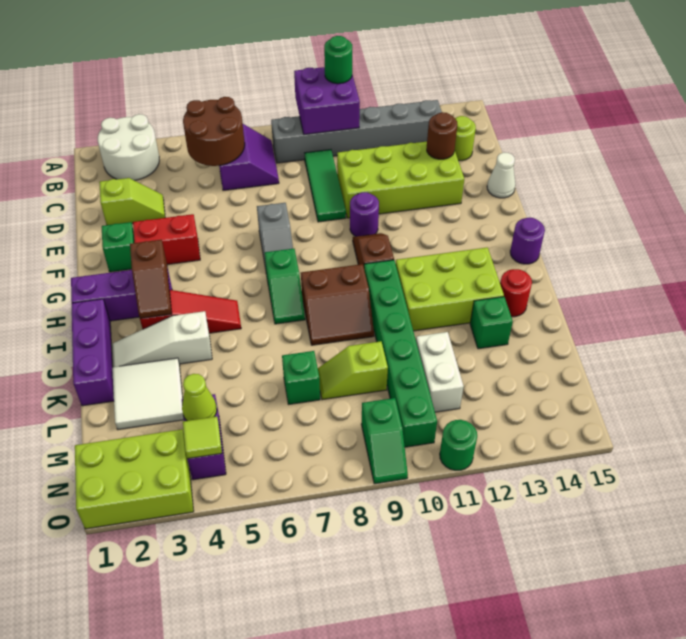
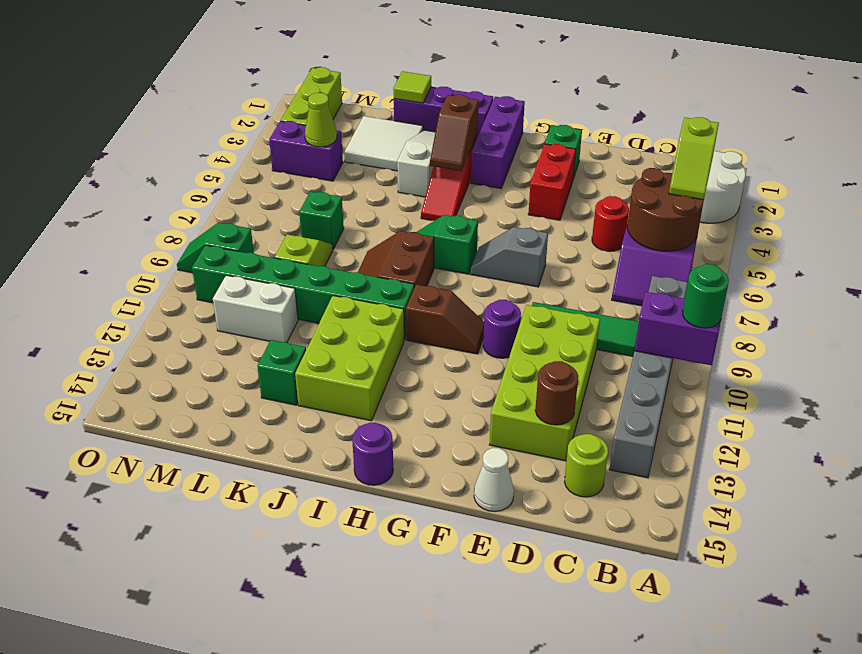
purple 2x2 brick [294,67,360,135] -> purple 1x2 brick [634,292,721,365]
lime 1x2 slope [99,178,165,225] -> lime 1x2 slope moved to [669,117,719,200]
brown 1x2 slope [130,240,172,319] -> brown 1x2 slope turned to [430,95,479,171]
red 1x1 round brick [500,269,532,317] -> red 1x1 round brick moved to [592,196,629,251]
lime 2x3 brick [75,429,194,529] -> lime 1x3 brick [281,67,342,125]
lime 1x1 tile [183,417,222,459] -> lime 1x1 tile moved to [393,71,431,103]
green 1x1 round brick [440,420,477,470] -> none

